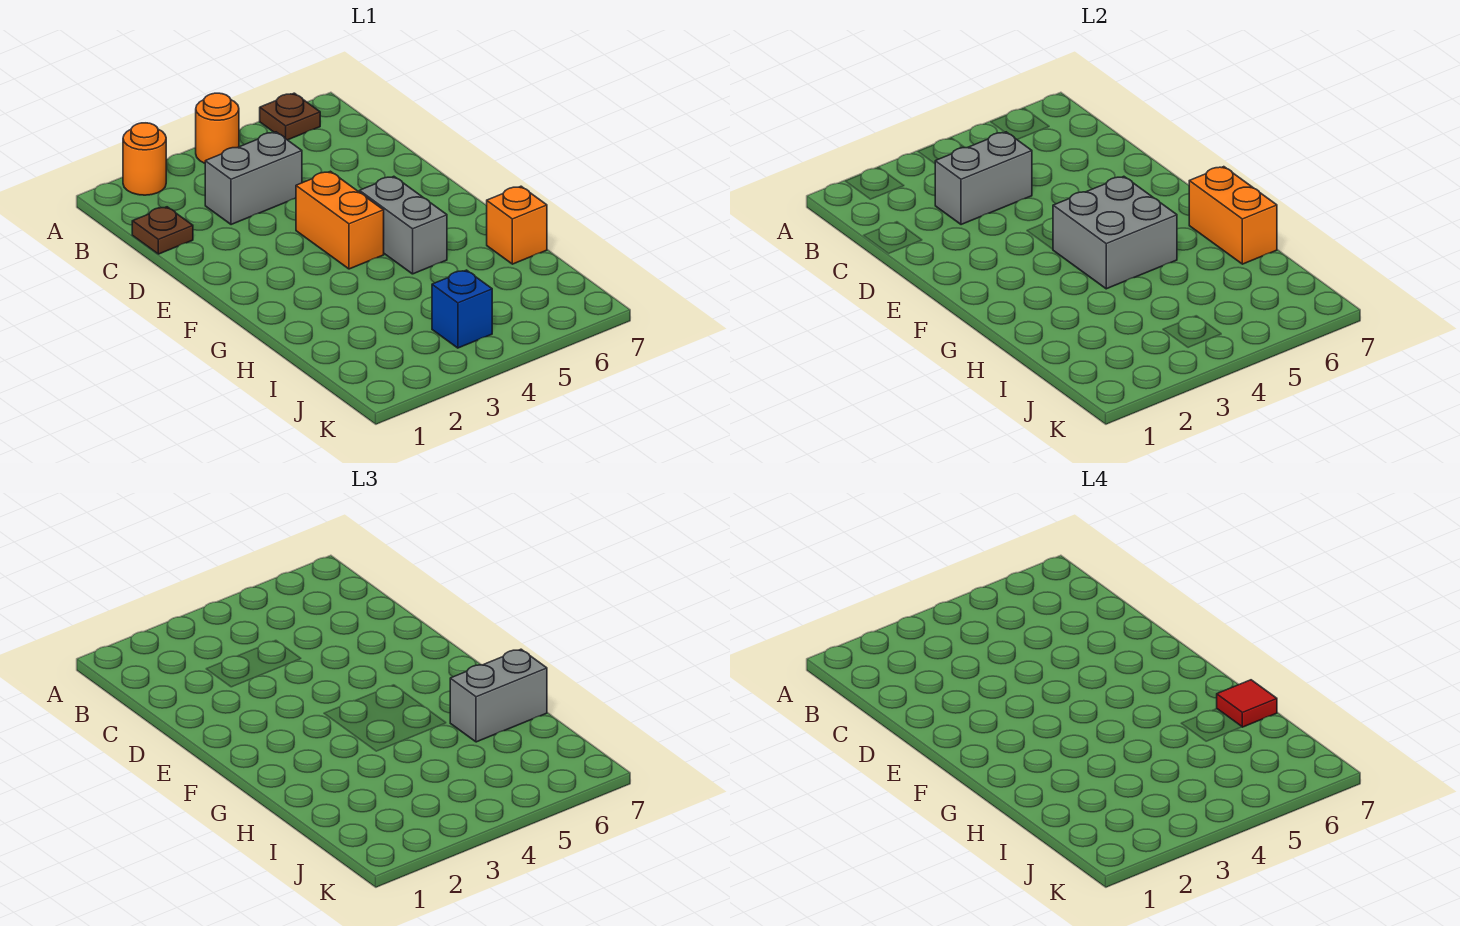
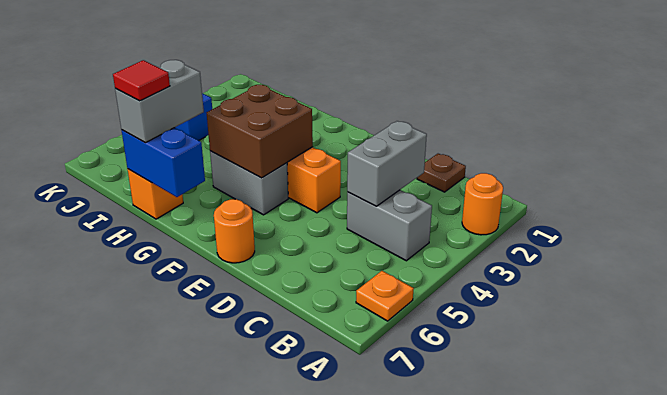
orange 1x1 round brick [196,93,239,163] -> orange 1x1 round brick moved to [214,199,255,263]
brown 1x1 plate [260,93,320,140] -> orange 1x1 plate [356,271,414,321]
grey 1x2 brick [205,132,302,225] -> grey 1x2 brick turned to [347,190,432,261]
grey 2x2 brick [1053,176,1177,289] -> brown 2x2 brick [207,85,313,178]
orange 1x2 brick [1189,167,1277,264] -> blue 1x2 brick [122,128,205,197]

